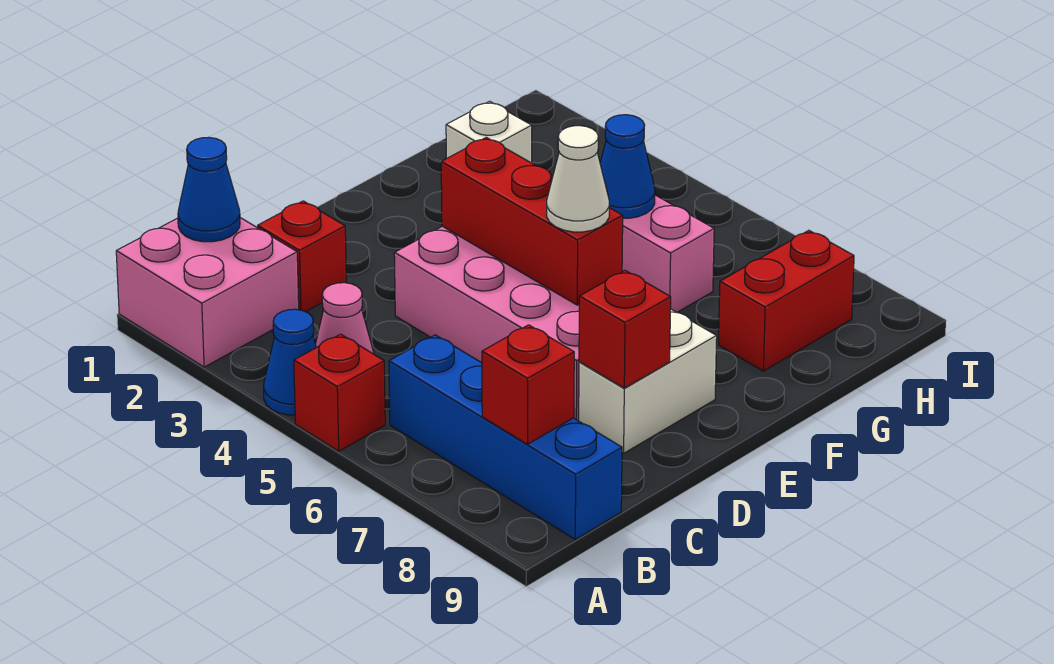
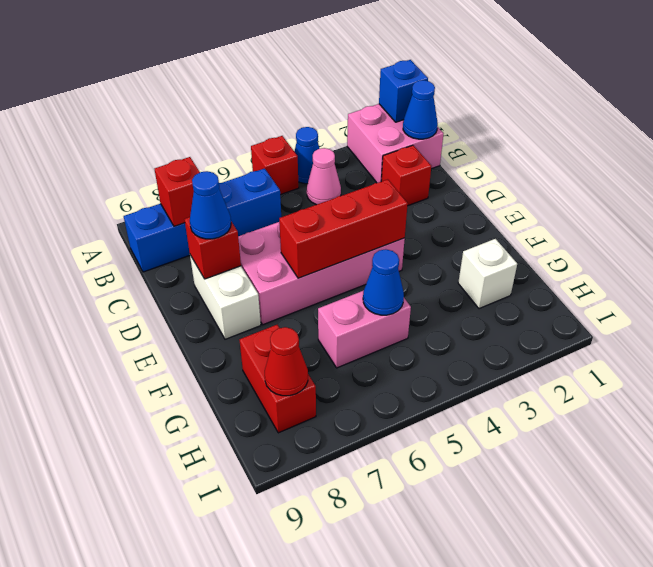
none -> blue 1x1 brick [379,60,428,122]
none -> blue 1x1 cone [190,171,231,239]
white 1x1 cone [547,126,609,232] -> none
none -> red 1x1 cone [265,327,308,396]

